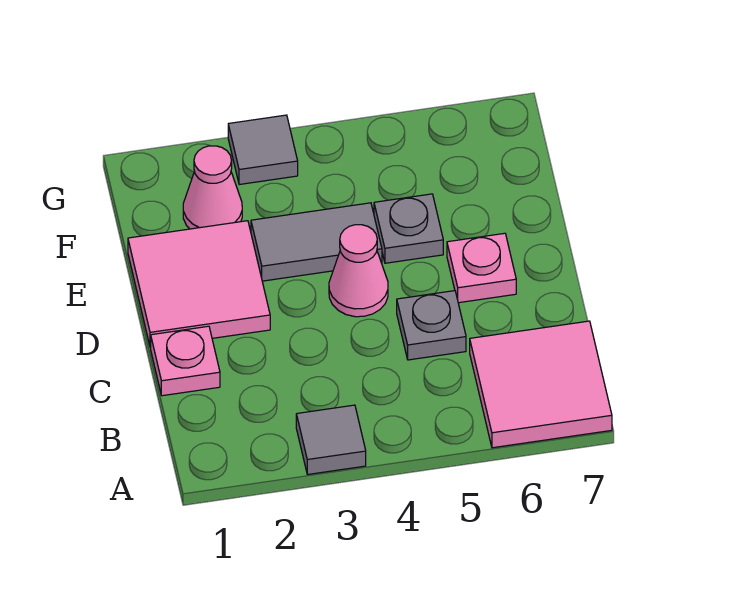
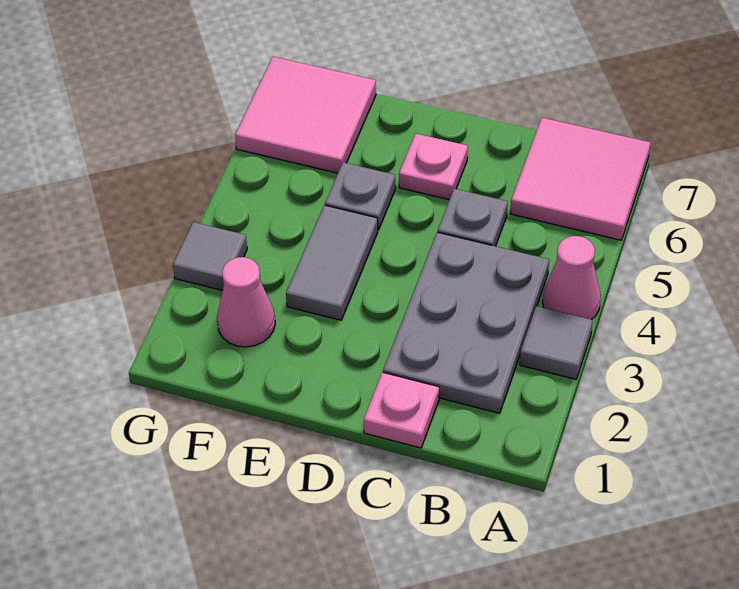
none -> grey 2x3 plate [383,232,549,413]
pink 2x2 tile [128,221,270,347] -> pink 2x2 tile moved to [235,57,376,173]
pink 1x1 cone [329,225,388,317] -> pink 1x1 cone moved to [543,236,601,320]

